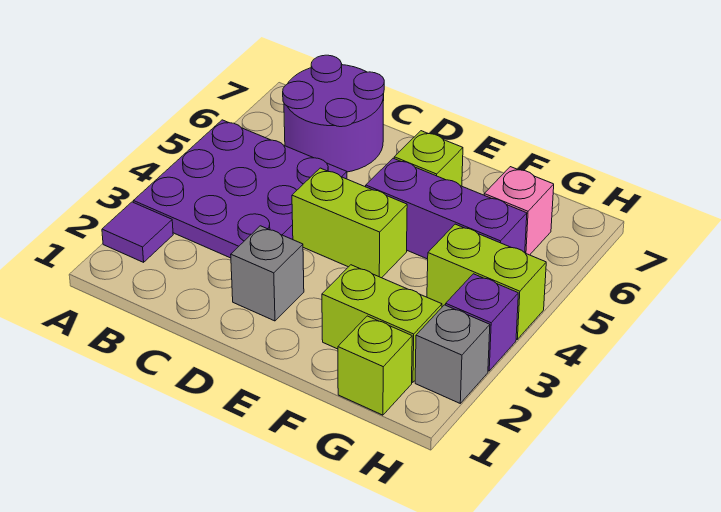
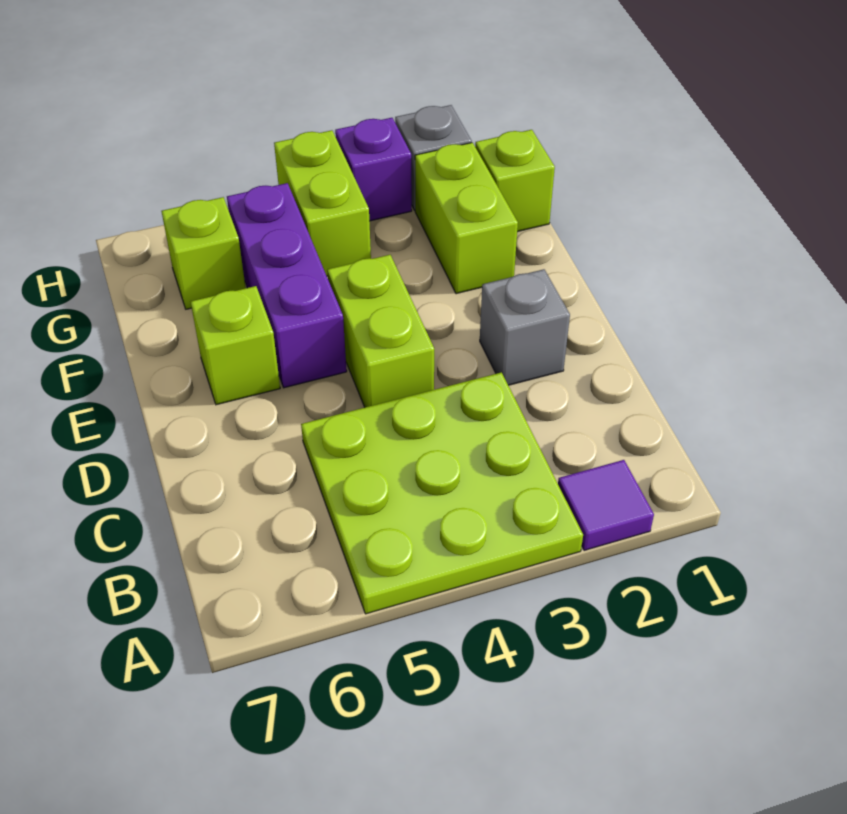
purple 3x3 plate [133,120,347,258] -> lime 3x3 plate [301,372,583,614]
purple 2x2 round brick [283,55,384,172] -> none
pink 1x1 brick [484,167,554,255] -> lime 1x1 brick [161,197,246,309]

